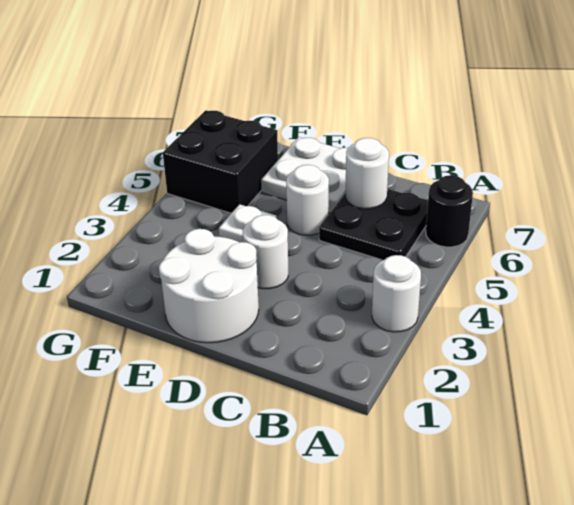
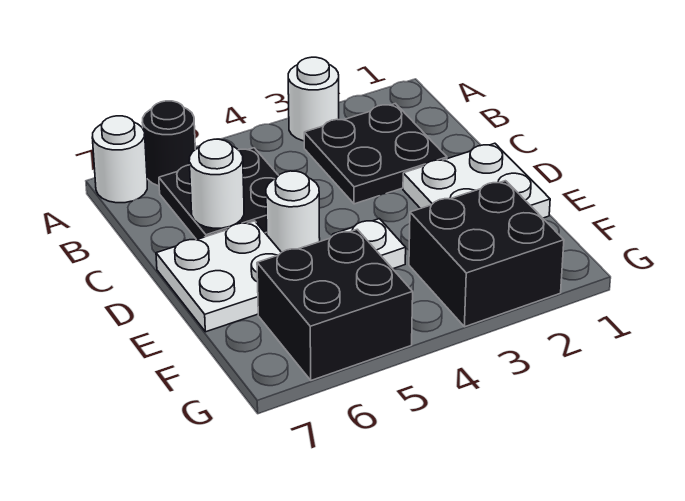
none -> black 2x2 plate [304,104,447,204]
white 2x2 round brick [159,229,259,343] -> white 2x2 plate [403,143,550,218]
white 1x1 round brick [243,215,288,289] -> white 1x1 round brick moved to [92,116,147,203]
none -> black 2x2 brick [409,181,564,327]

